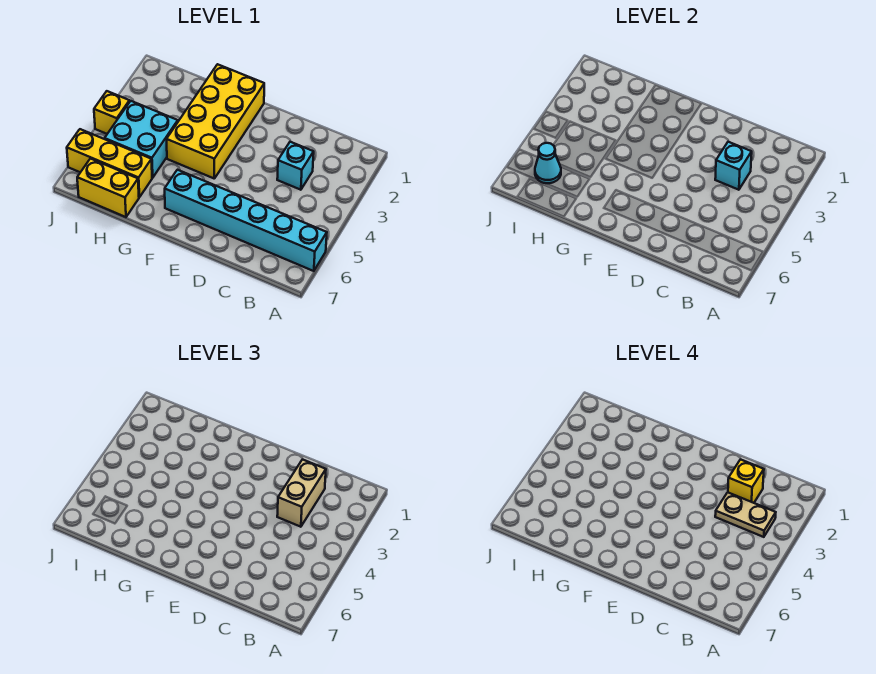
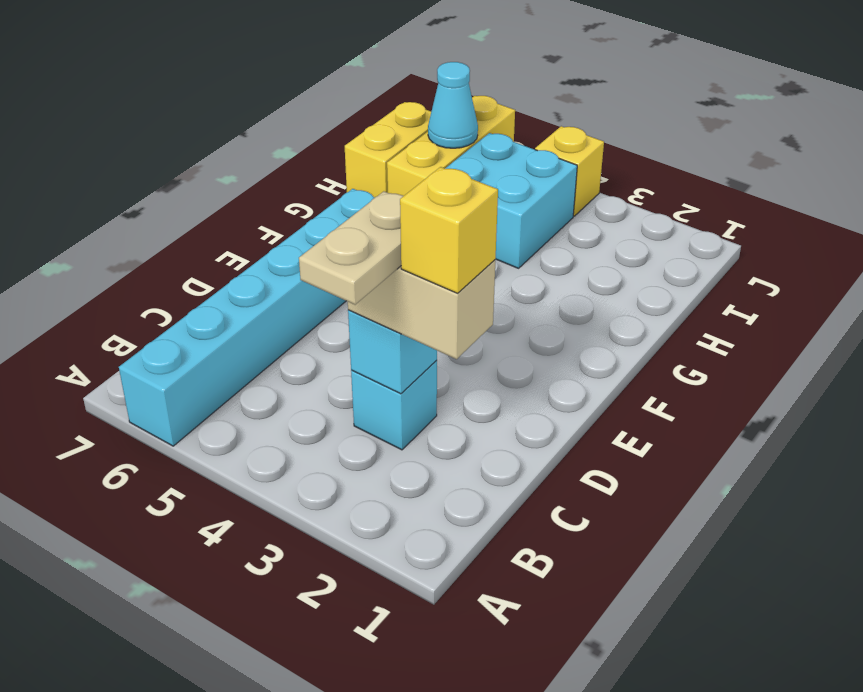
yellow 2x4 brick [167,64,264,179] -> none

